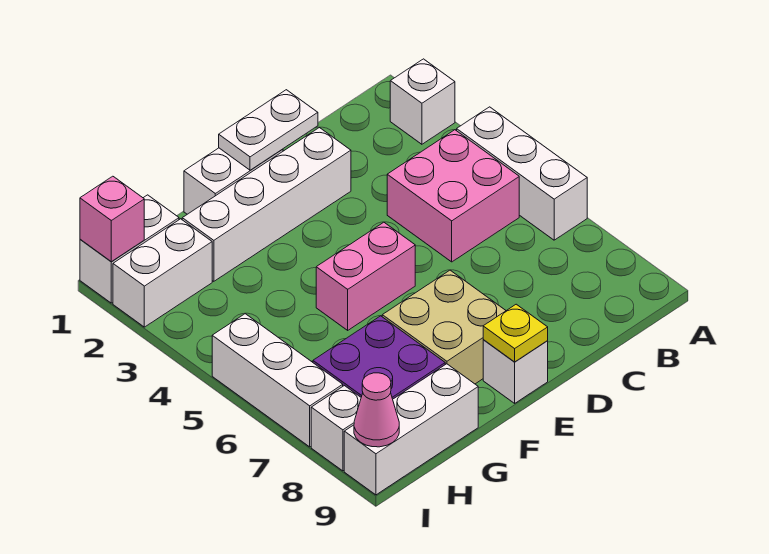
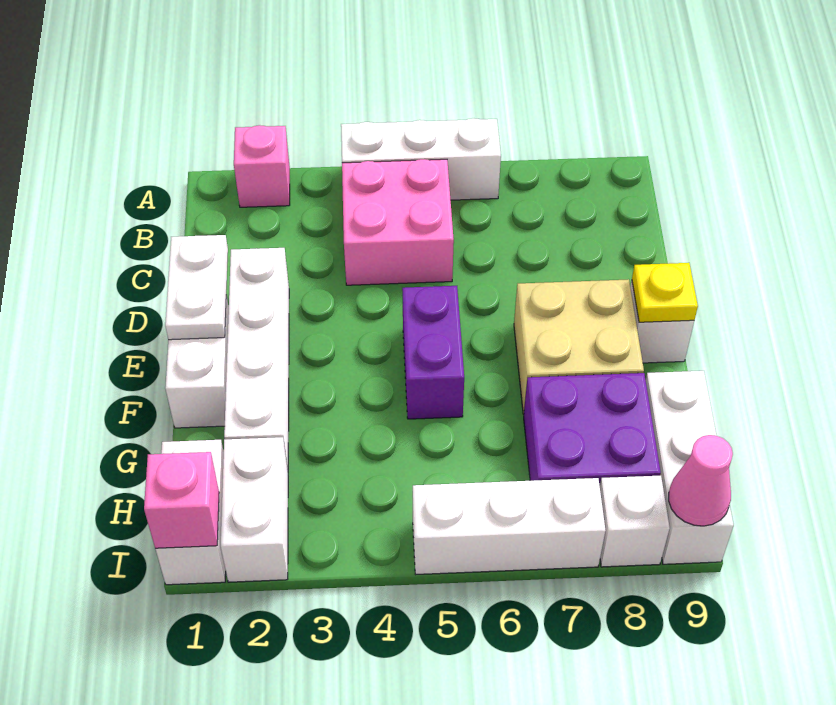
white 1x1 brick [390,59,455,144] -> pink 1x1 brick [234,125,290,207]
pink 1x2 brick [316,222,415,330] -> purple 1x2 brick [402,286,464,419]

